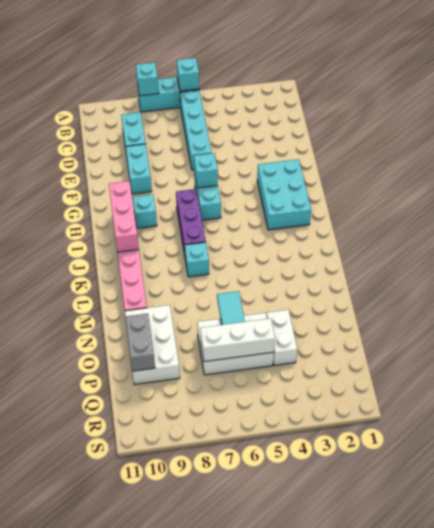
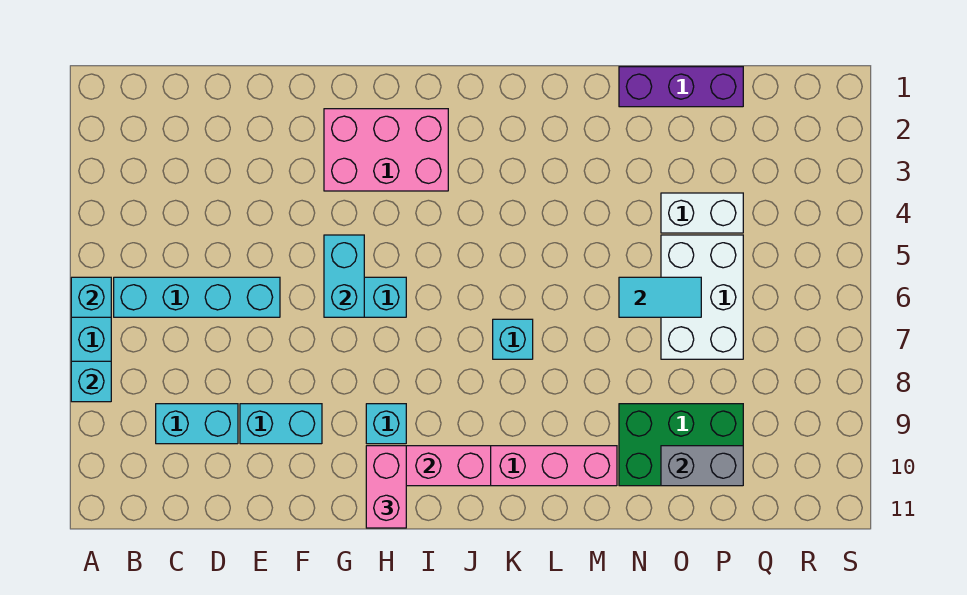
cyan 2x3 brick [257,159,311,230] -> pink 2x3 brick [324,109,448,191]
cyan 1x1 brick [194,153,218,188] -> cyan 1x2 brick [324,235,364,317]
purple 1x3 brick [176,189,206,254] -> purple 1x3 brick moved to [619,67,743,107]
none -> pink 1x2 brick [366,446,406,528]
white 2x3 brick [125,305,180,384] -> green 2x3 brick [619,404,743,486]
white 1x3 brick [200,318,275,362] -> none

